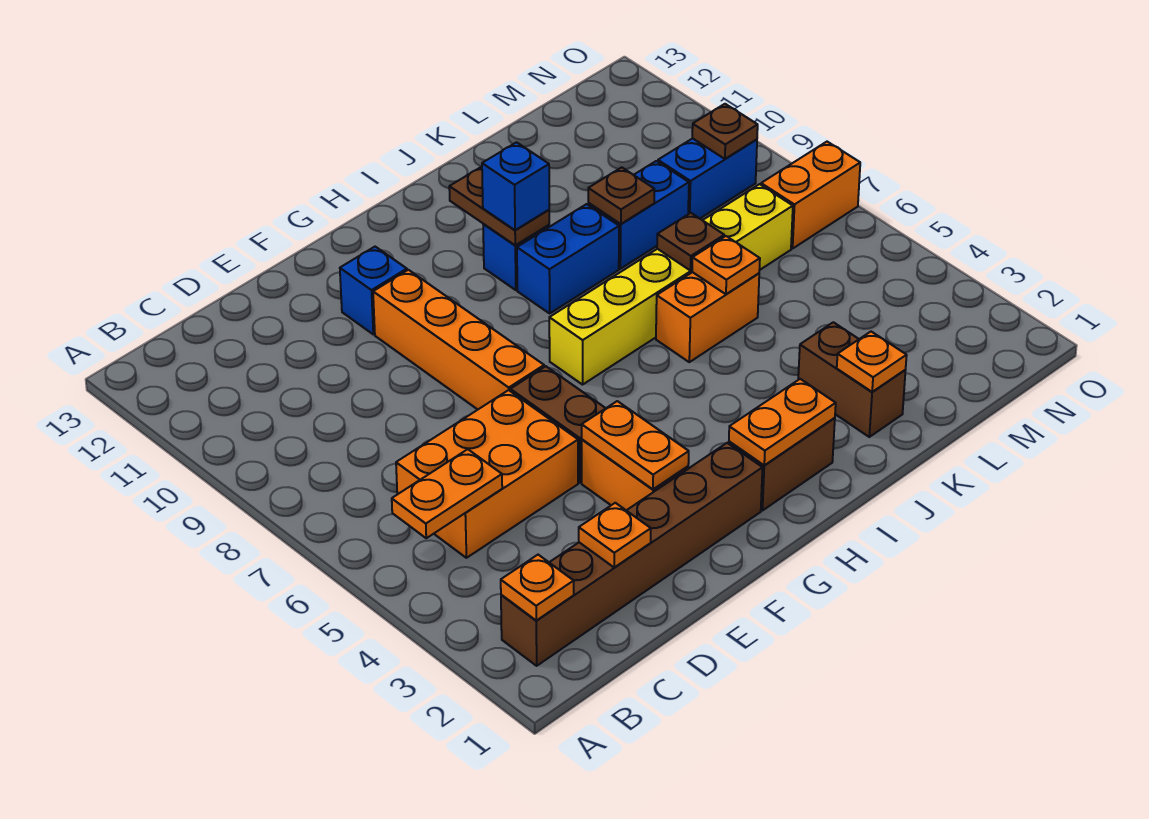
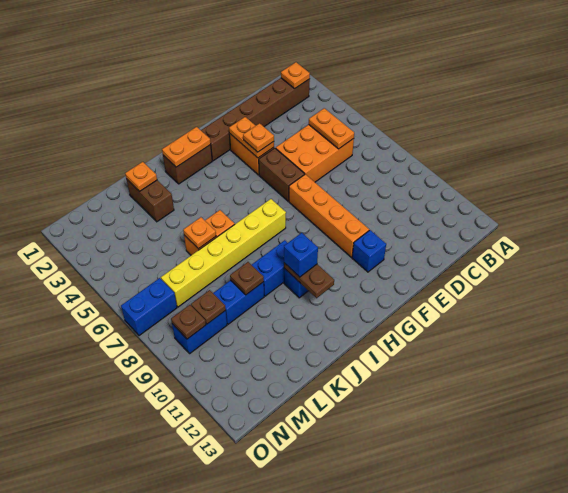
orange 1x2 plate [392,449,502,538] -> orange 1x2 plate turned to [309,108,354,149]
orange 1x1 plate [579,503,651,568] -> orange 1x1 plate moved to [243,123,274,152]
brown 1x1 plate [657,213,724,271] -> brown 1x1 plate moved to [191,290,226,324]
orange 1x2 brick [761,142,860,249] -> blue 1x2 brick [121,278,177,336]

